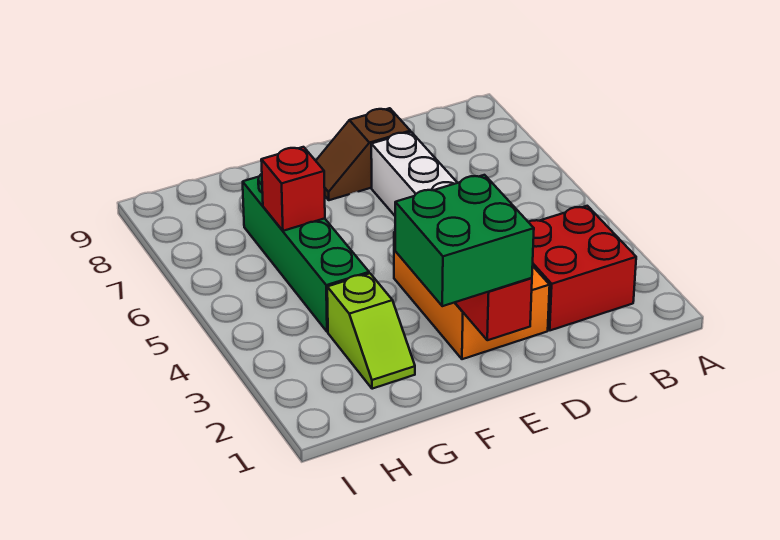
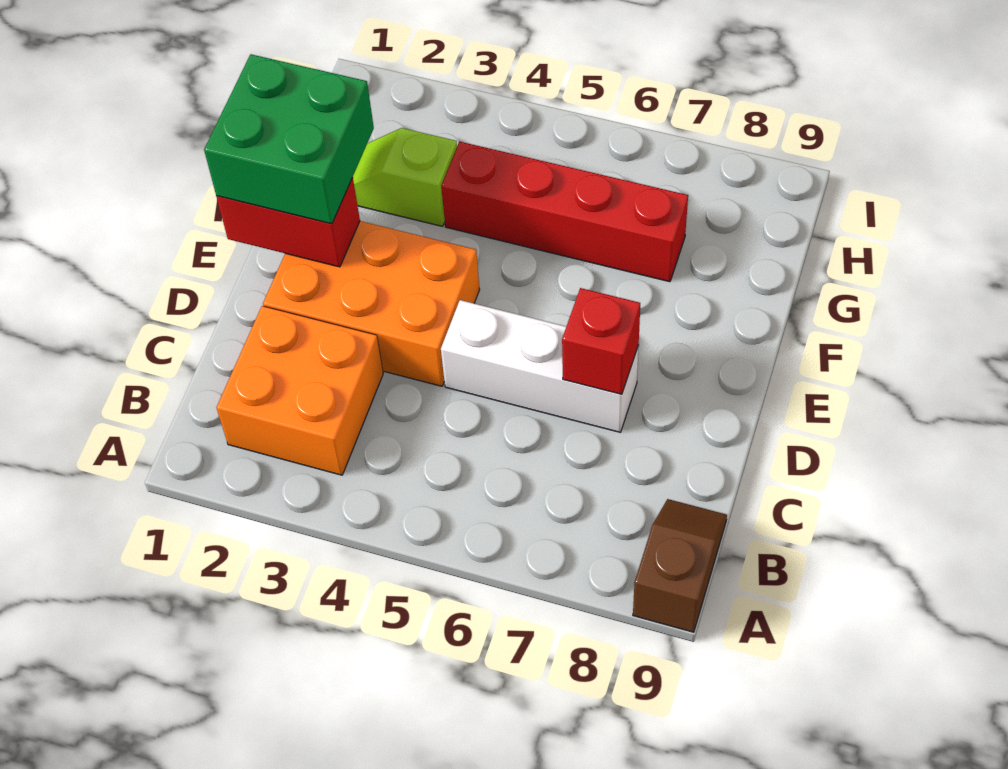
red 2x2 brick [529,206,636,330] -> orange 2x2 brick [216,306,383,475]
brown 1x2 slope [316,108,410,200] -> brown 1x2 slope moved to [633,499,727,632]
green 1x4 brick [243,174,369,332] -> red 1x4 brick [441,142,688,282]
red 1x1 brick [261,147,325,231] -> red 1x1 brick moved to [562,288,640,394]

